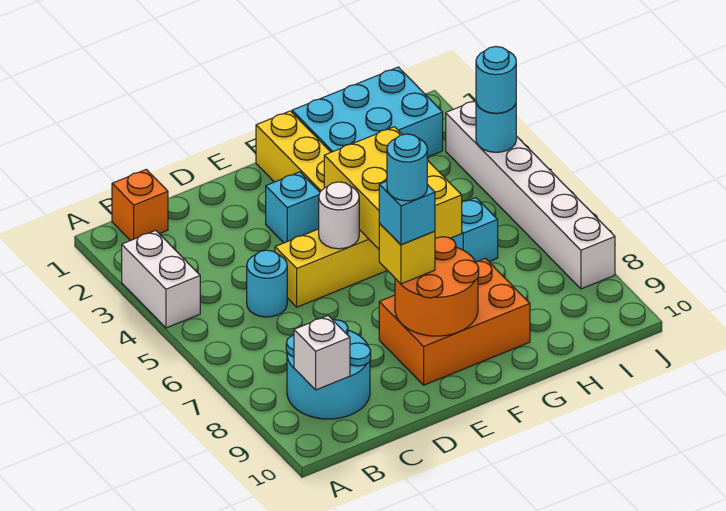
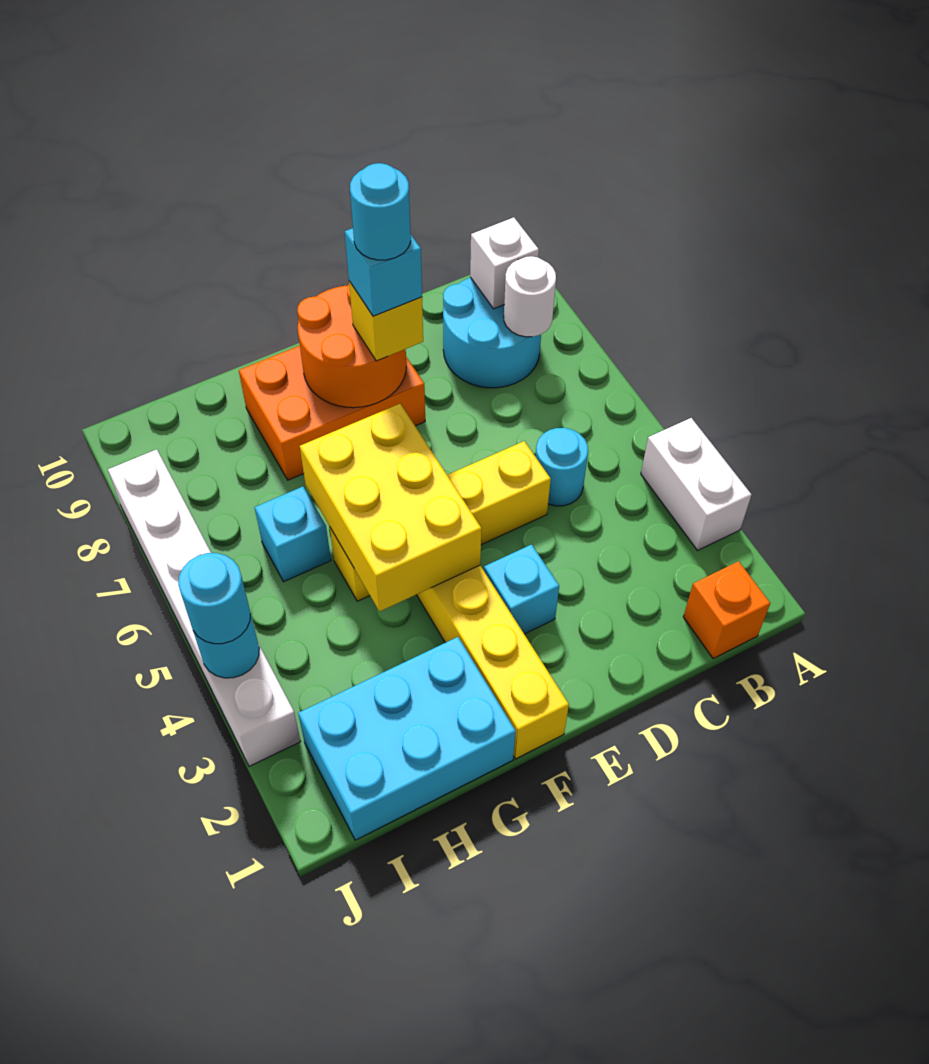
white 1x1 round brick [319,182,359,249] -> white 1x1 round brick moved to [504,256,556,337]

